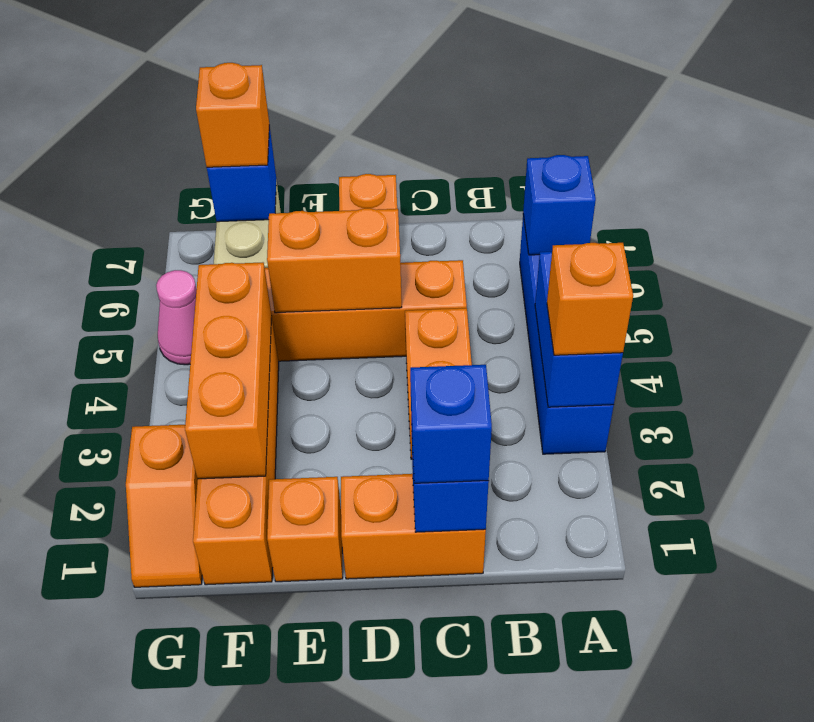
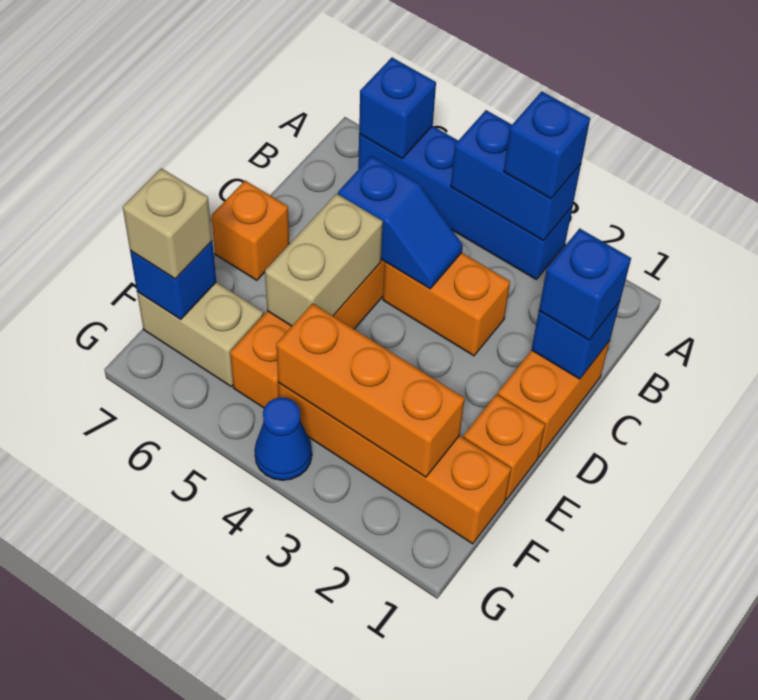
orange 1x1 brick [547,243,633,355] -> blue 1x1 brick [504,91,590,199]
none -> blue 1x2 slope [338,156,463,289]
orange 1x2 brick [267,208,402,313] -> tan 1x2 brick [265,194,383,326]
orange 1x1 brick [196,63,269,167] -> tan 1x1 brick [123,168,212,279]
orange 1x2 slope [126,425,202,587] -> none
none -> blue 1x1 cone [255,397,312,480]
pink 1x1 cone [156,270,197,365] -> none

